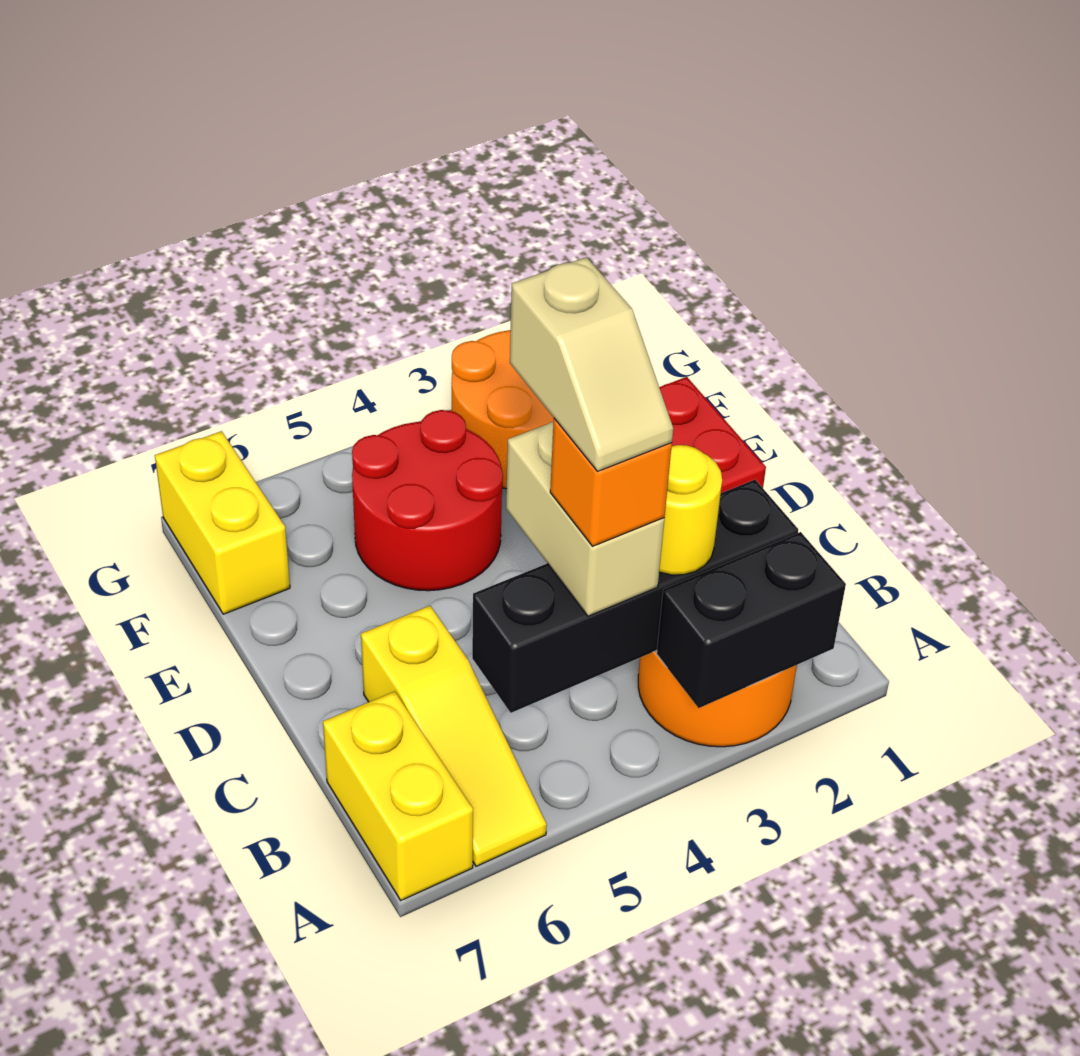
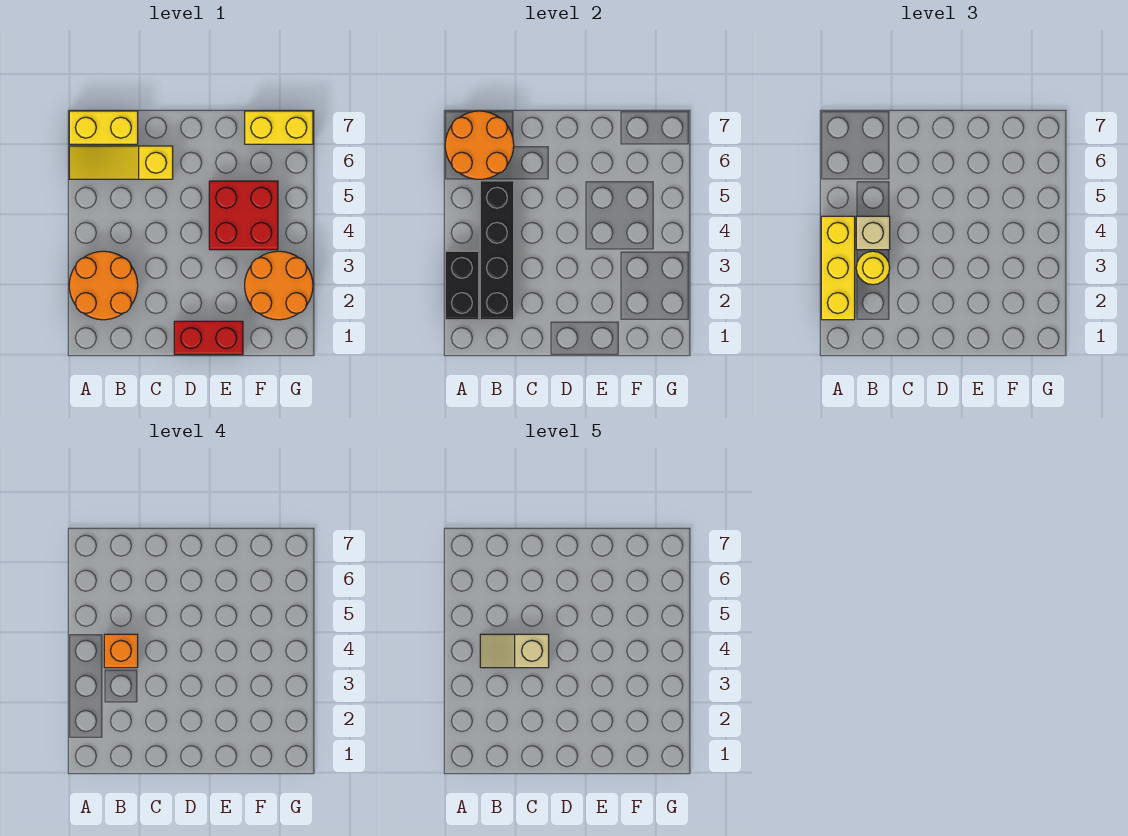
none -> yellow 1x3 brick [821,216,855,320]
none -> orange 2x2 round brick [445,111,514,179]
tan 1x2 brick [506,422,664,616] -> tan 1x1 brick [856,216,890,250]
red 2x2 round brick [352,410,503,591] -> red 2x2 brick [209,181,278,250]

